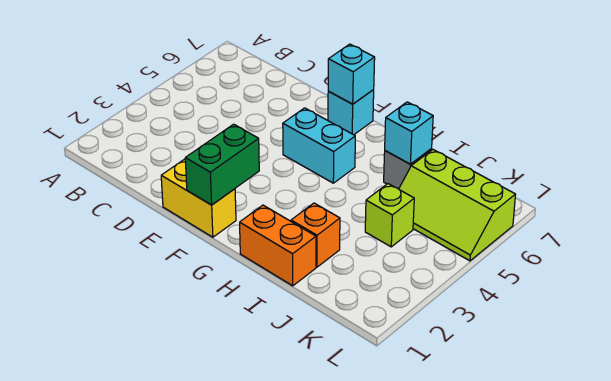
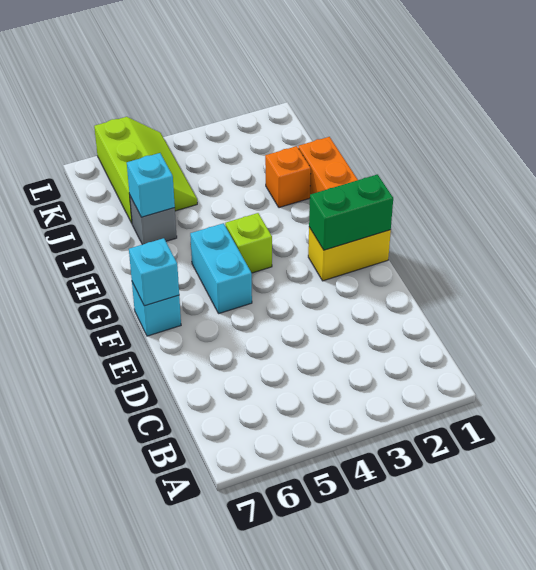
yellow 1x2 brick [161,159,236,237] -> yellow 1x2 brick turned to [308,227,391,281]
lime 1x1 brick [365,184,414,247] -> lime 1x1 brick moved to [225,213,272,273]

